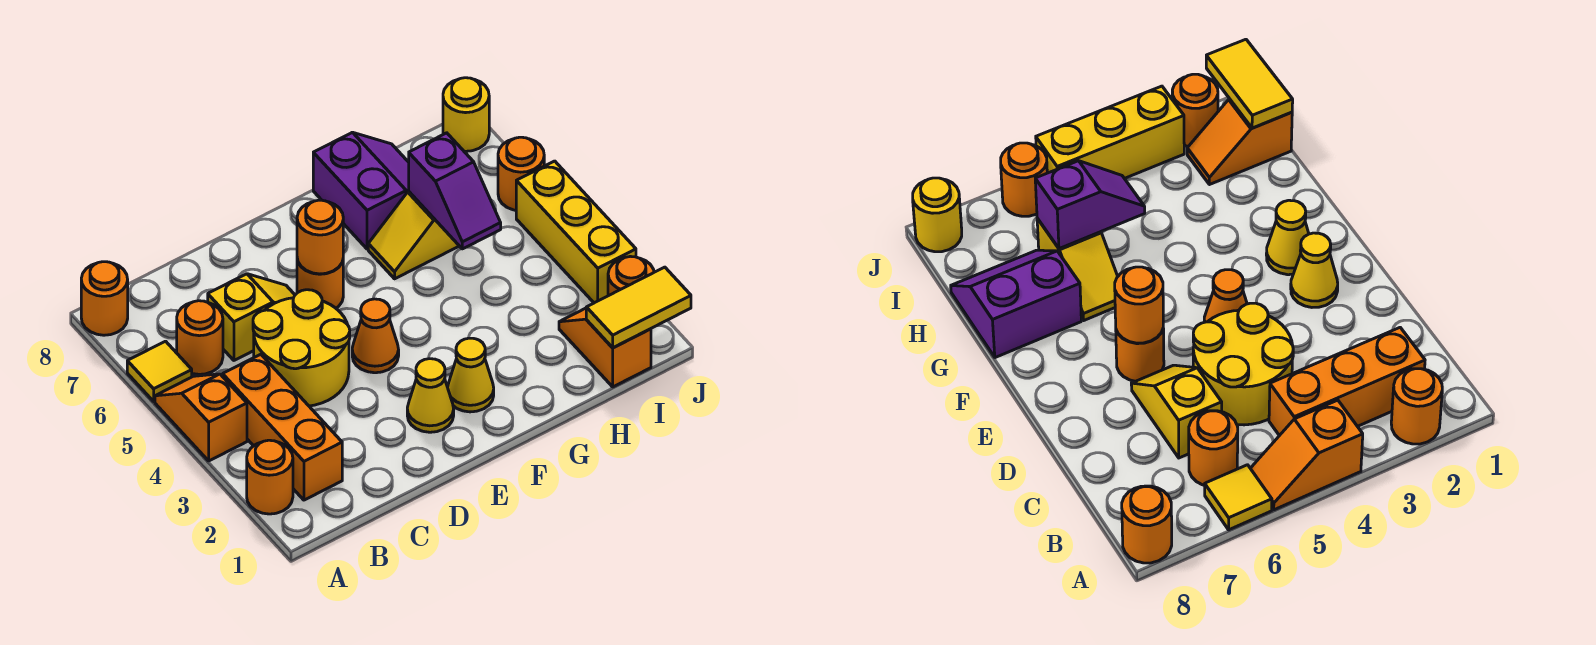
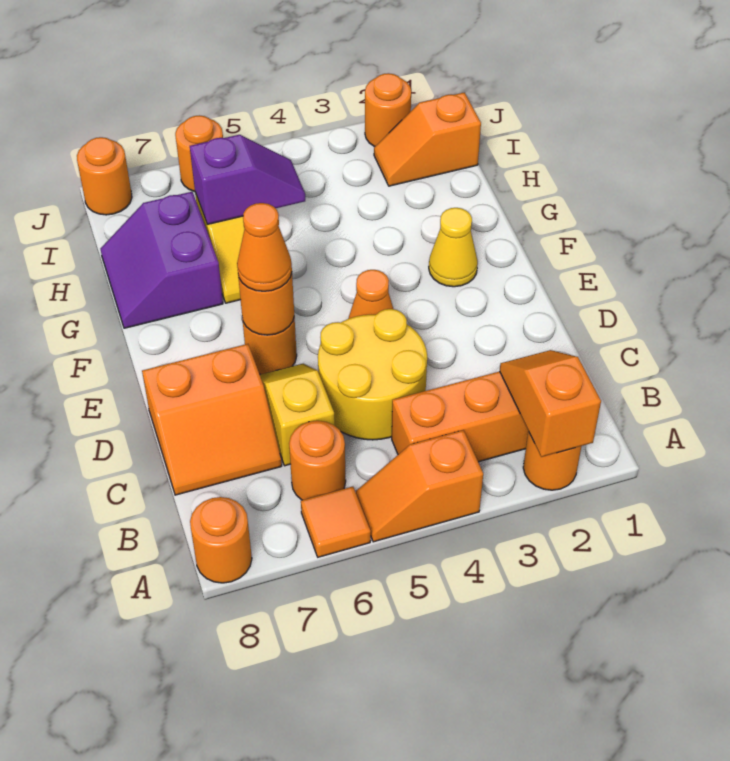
none -> orange 1x2 slope [500,350,601,457]
yellow 1x1 tile [127,341,192,401] -> orange 1x1 tile [301,487,371,557]
none -> orange 2x2 slope [142,344,282,495]
yellow 1x1 cone [407,359,454,432] -> none
none -> orange 1x1 cone [237,203,292,291]
purple 2x2 slope [313,132,409,249] -> purple 2x2 slope turned to [100,192,223,328]
yellow 1x2 tile [586,267,691,348] -> none
yellow 1x3 brick [516,161,636,303] -> none
yellow 1x1 round brick [443,78,489,151] -> orange 1x1 round brick [77,137,132,215]

